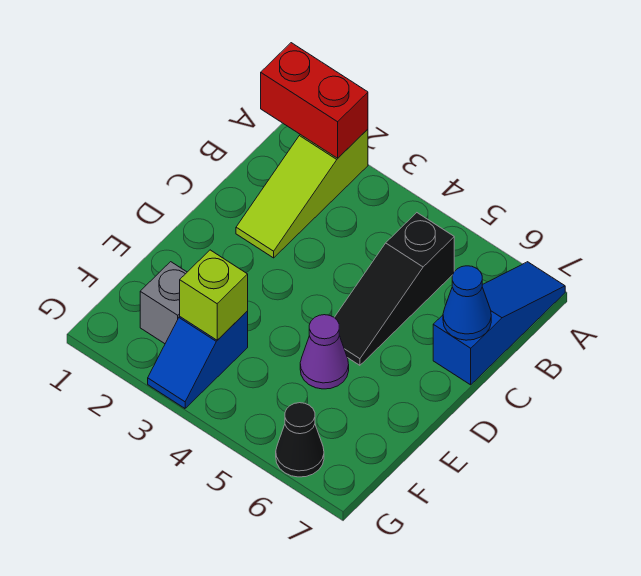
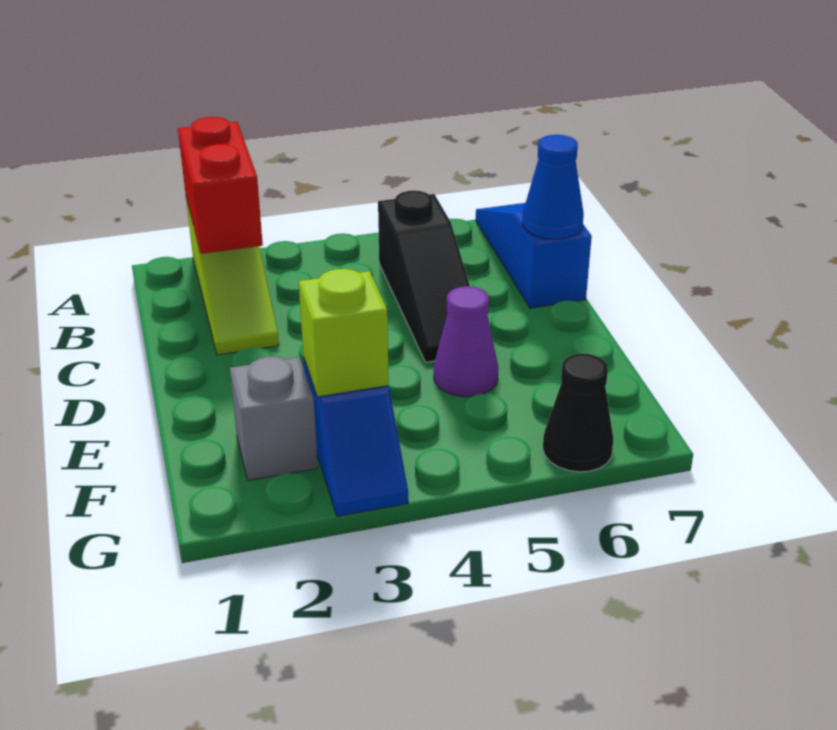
red 1x2 brick [261,43,368,158] -> red 1x2 brick turned to [178,117,263,254]

